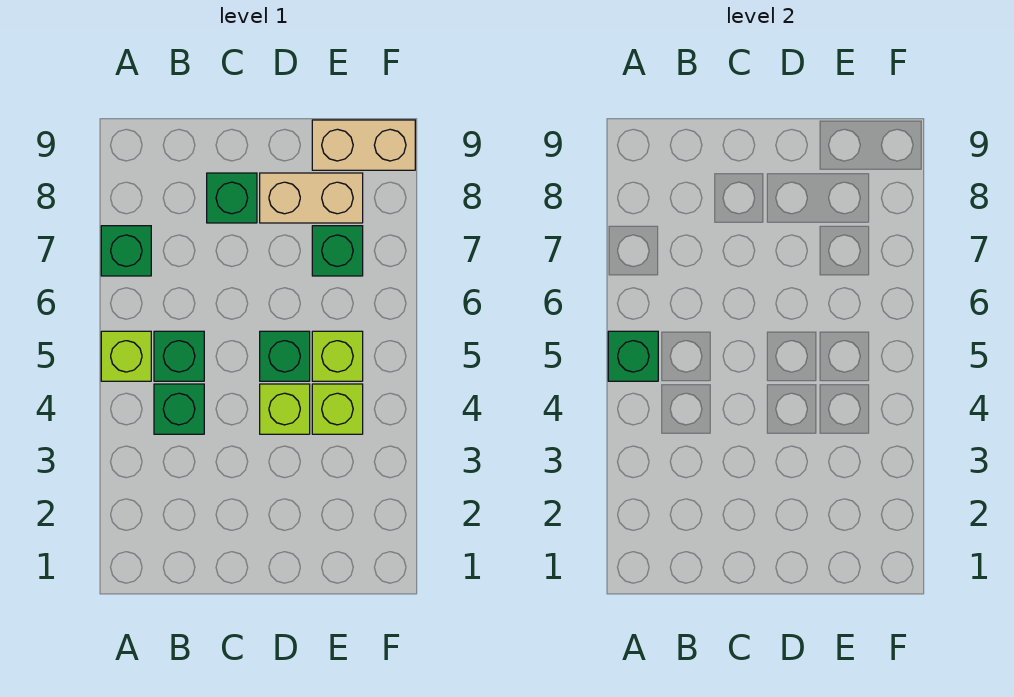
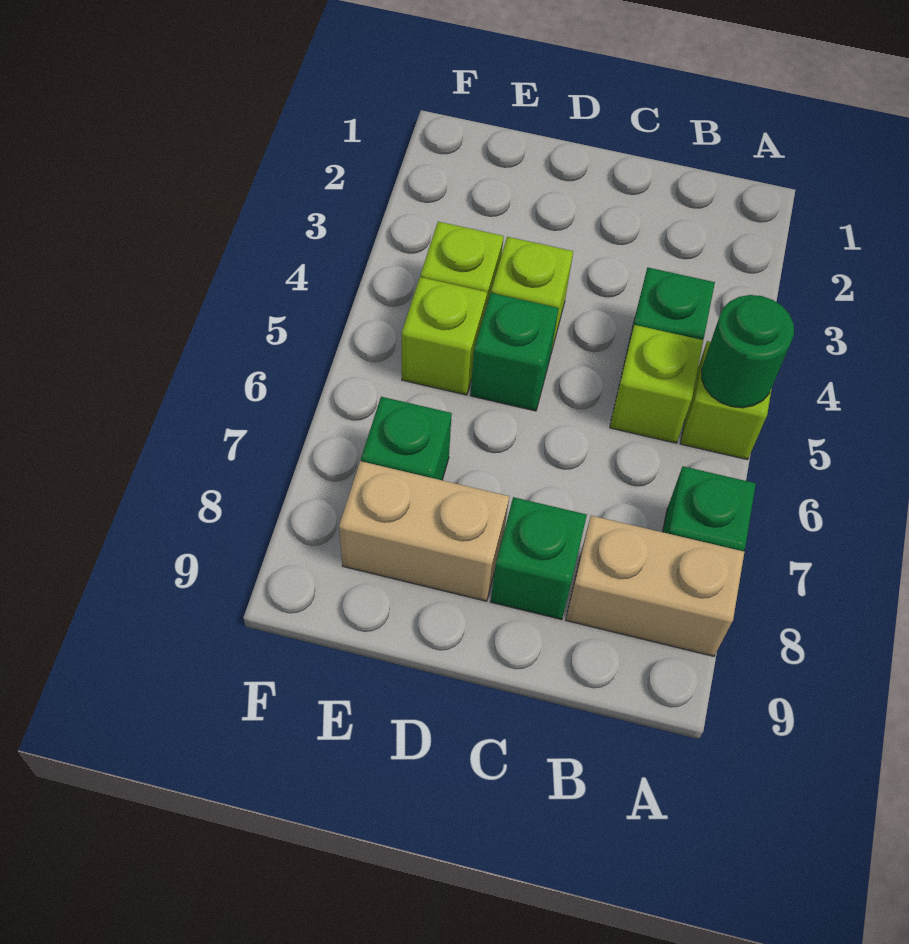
green 1x1 brick [608,331,658,381] -> green 1x1 round brick [702,295,794,408]
green 1x1 brick [154,331,204,381] -> lime 1x1 brick [610,325,703,443]
tan 1x2 brick [312,120,415,170] -> tan 1x2 brick moved to [566,516,744,656]

